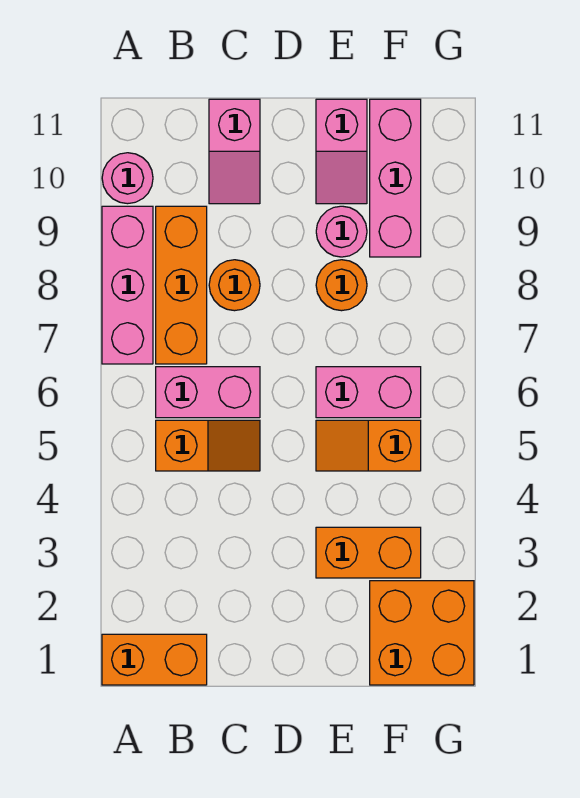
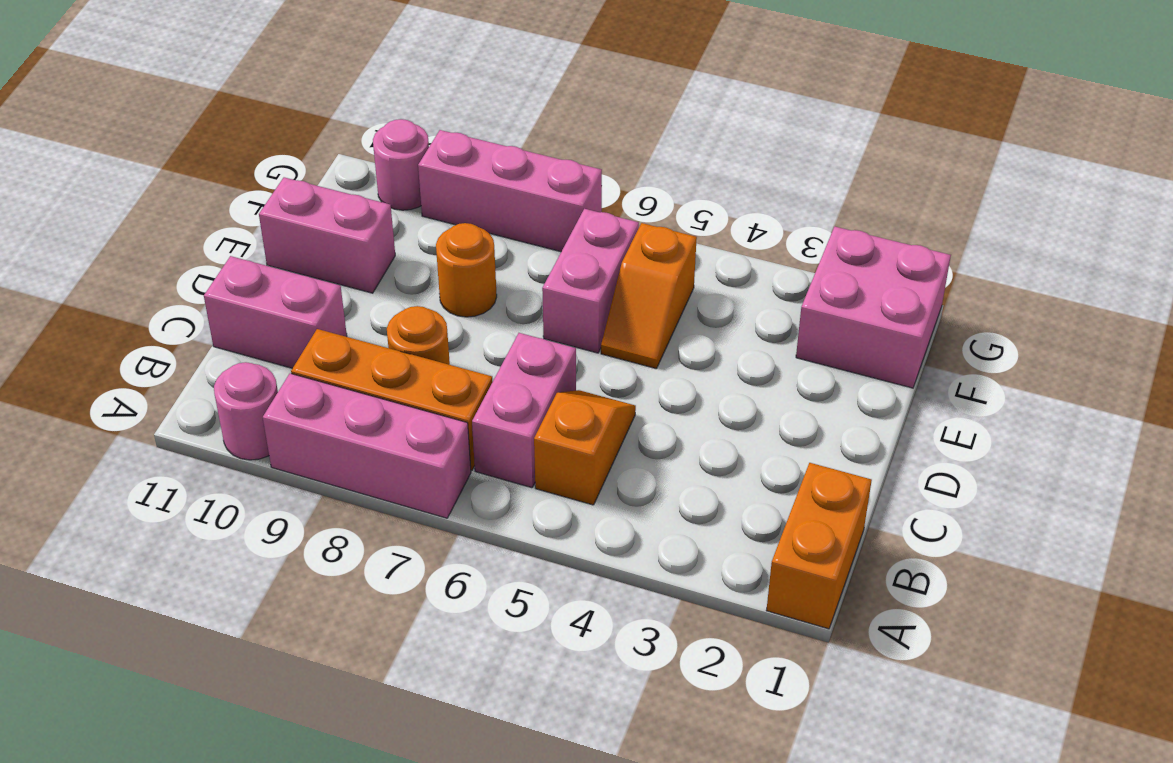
pink 1x2 slope [209,99,260,204] -> pink 1x2 brick [204,256,347,368]
orange 1x2 brick [316,527,421,578] -> none
pink 1x1 round brick [316,206,367,257] -> pink 1x1 round brick moved to [373,119,429,210]
pink 1x2 slope [316,99,367,204] -> pink 1x2 brick [259,177,395,293]
orange 2x2 brick [370,581,474,685] -> pink 2x2 brick [796,226,951,388]
pink 1x3 brick [370,99,421,257] -> pink 1x3 brick moved to [418,130,602,252]

